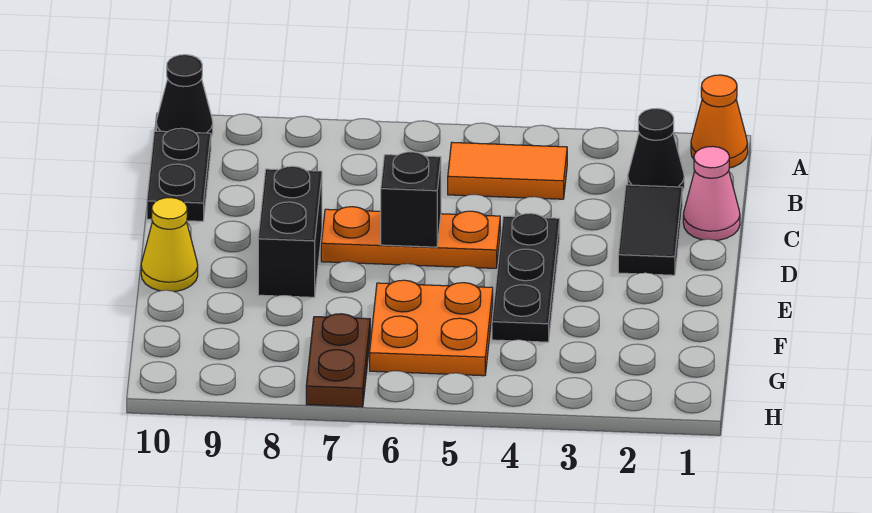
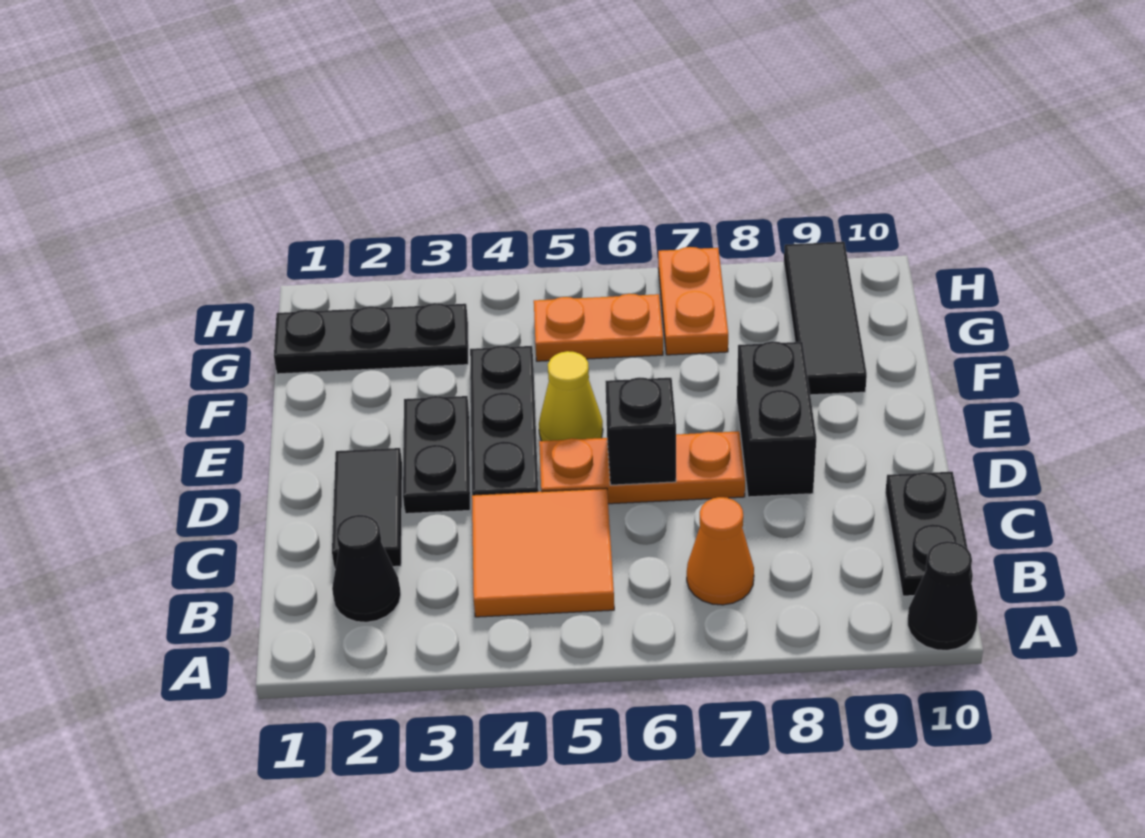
orange 1x1 cone [691,75,748,168] -> orange 1x1 cone moved to [687,497,754,605]
orange 1x2 tile [448,142,567,199] -> orange 2x2 tile [472,488,614,617]
pink 1x1 cone [683,146,740,240] -> none
none -> black 1x2 plate [403,396,470,514]
yellow 1x1 cone [141,198,198,291] -> yellow 1x1 cone moved to [539,351,603,441]
orange 2x2 plate [370,280,493,376] -> orange 1x2 plate [534,294,663,361]
none -> black 1x3 tile [784,242,867,395]
none -> black 1x3 plate [274,303,468,374]
brown 1x2 plate [306,314,370,407] -> orange 1x2 plate [658,247,728,355]

